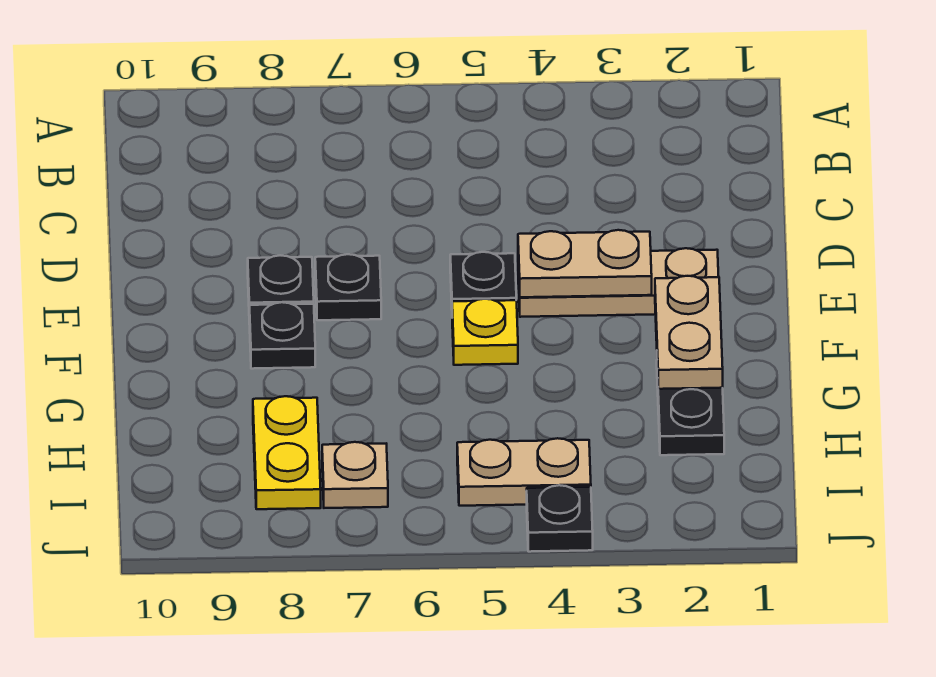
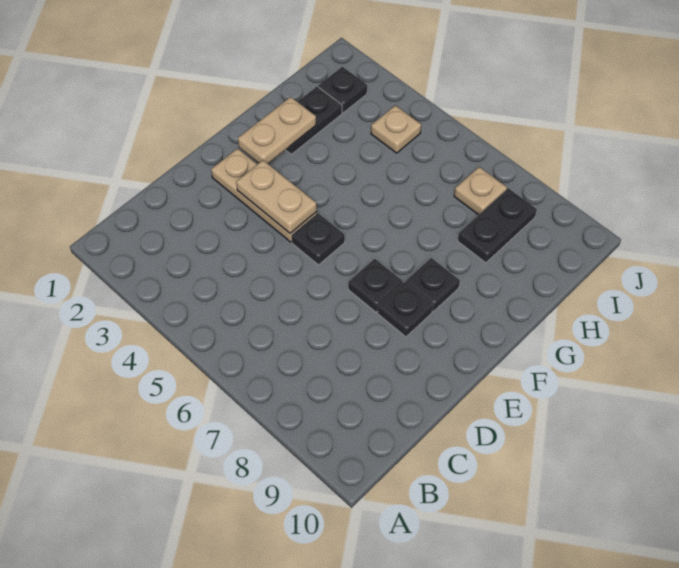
yellow 1x1 plate [452,299,518,365] -> none
yellow 1x2 plate [253,396,321,509] -> black 1x2 plate [458,188,537,263]
tan 1x2 plate [457,438,591,506] -> tan 1x1 plate [371,105,421,153]
black 1x1 plate [527,485,593,552] -> black 1x1 plate moved to [318,67,367,113]

